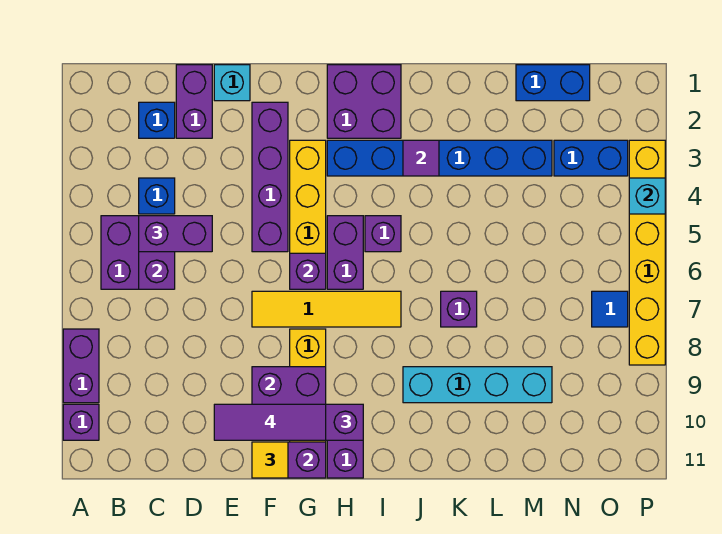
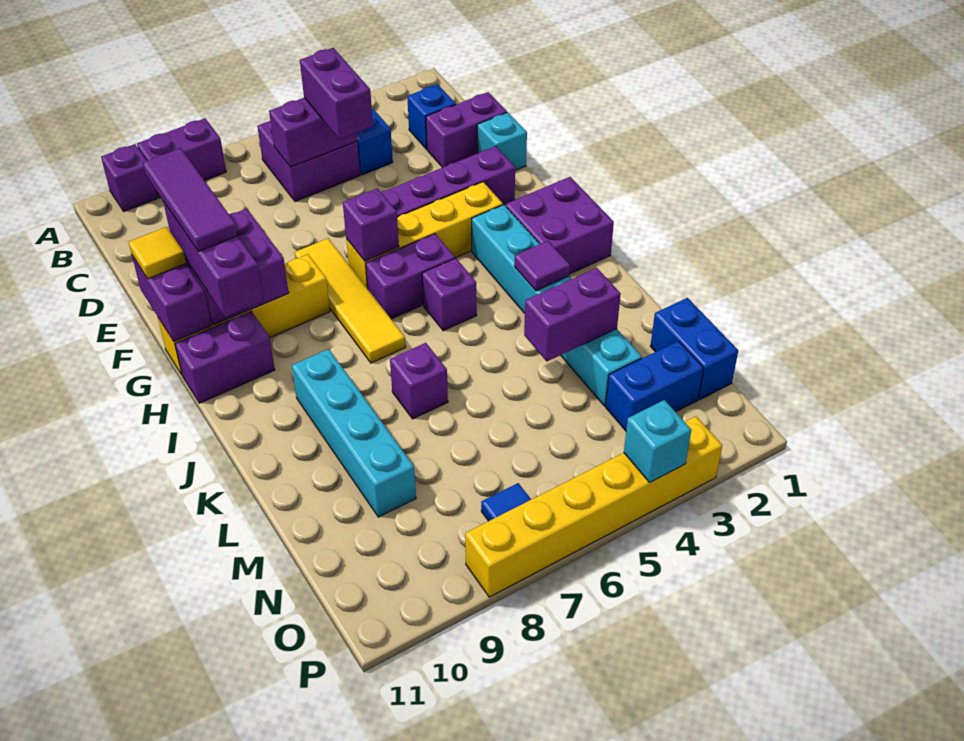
blue 1x6 brick [327,140,552,176] -> cyan 1x6 brick [472,205,642,406]
none -> purple 1x2 brick [524,268,621,361]
blue 1x2 brick [554,140,628,176] -> blue 1x2 brick turned to [606,341,703,431]

